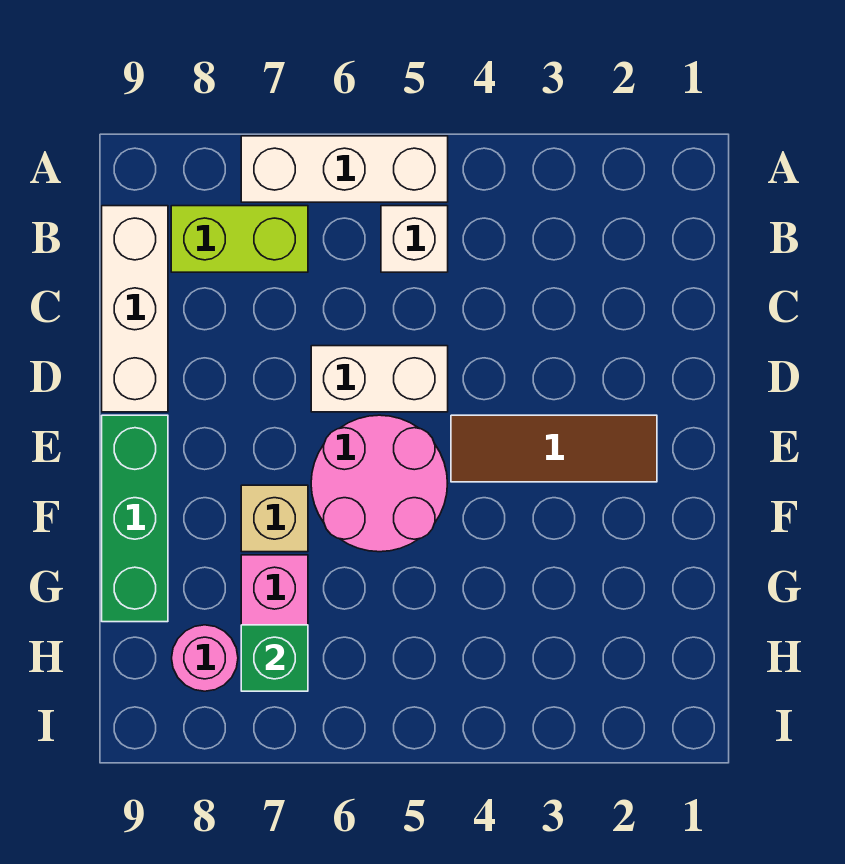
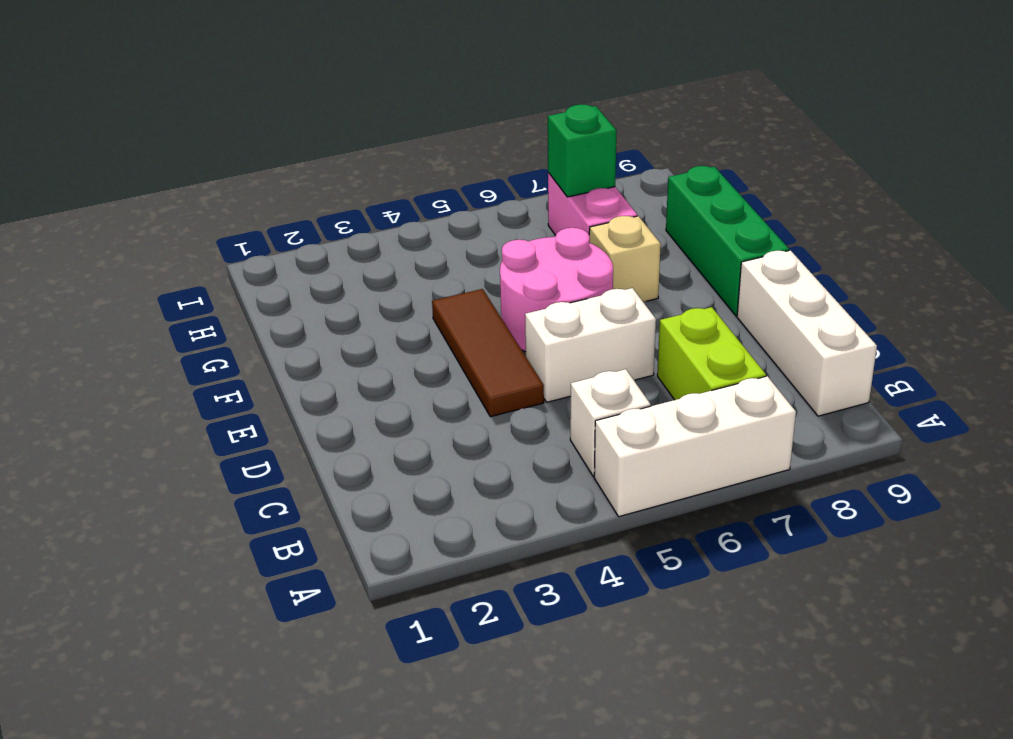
lime 1x2 brick [171,206,308,272] -> lime 1x2 brick turned to [657,307,766,400]
brown 1x3 tile [451,415,657,482] -> brown 1x3 tile turned to [432,289,544,417]
pink 1x1 round brick [172,625,238,691] -> none

